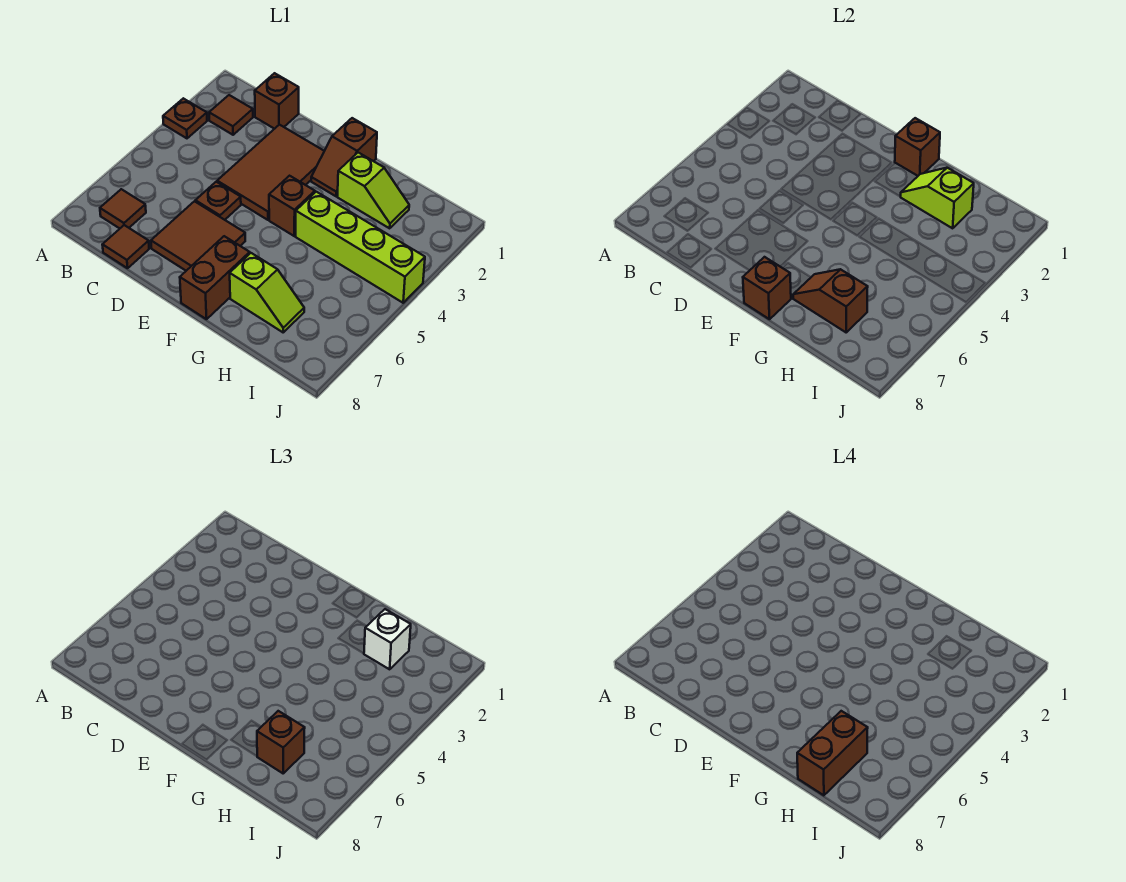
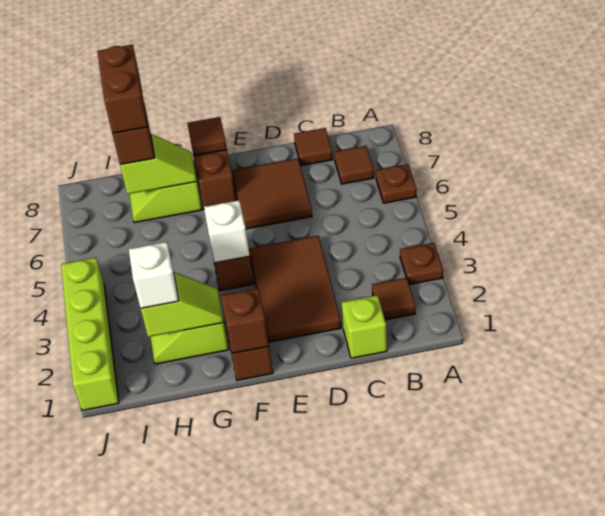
brown 1x1 brick [255,73,299,129] -> lime 1x1 brick [341,295,387,358]
brown 1x1 plate [195,182,241,220] -> brown 1x1 plate moved to [376,164,416,203]
none -> white 1x1 brick [204,200,250,263]
brown 1x1 brick [743,257,791,319] -> brown 1x1 tile [187,117,227,156]
lime 1x4 brick [296,192,425,303] -> lime 1x4 brick turned to [61,258,119,411]
brown 1x2 slope [793,269,868,332] -> lime 1x2 slope [120,134,197,194]

